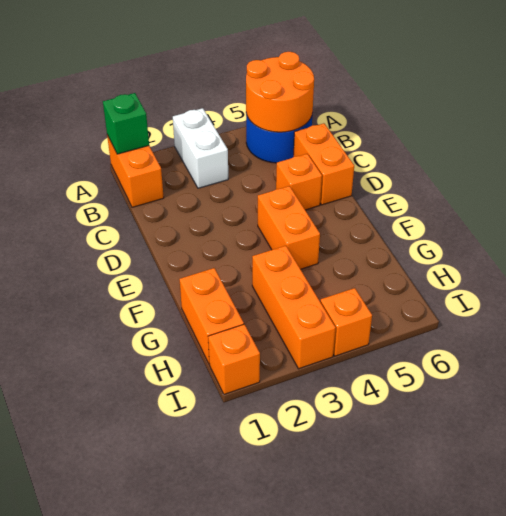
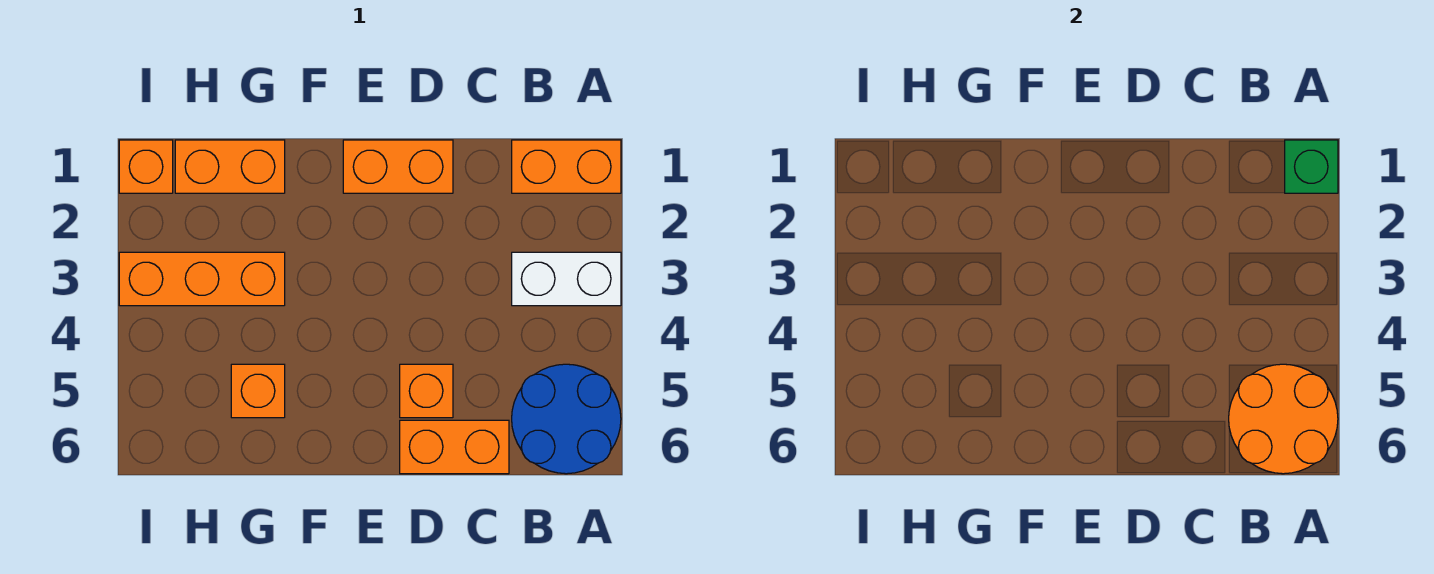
orange 1x2 brick [258,186,320,269] -> orange 1x2 brick moved to [343,140,453,193]
orange 1x1 brick [320,288,372,356] -> orange 1x1 brick moved to [231,364,285,418]

